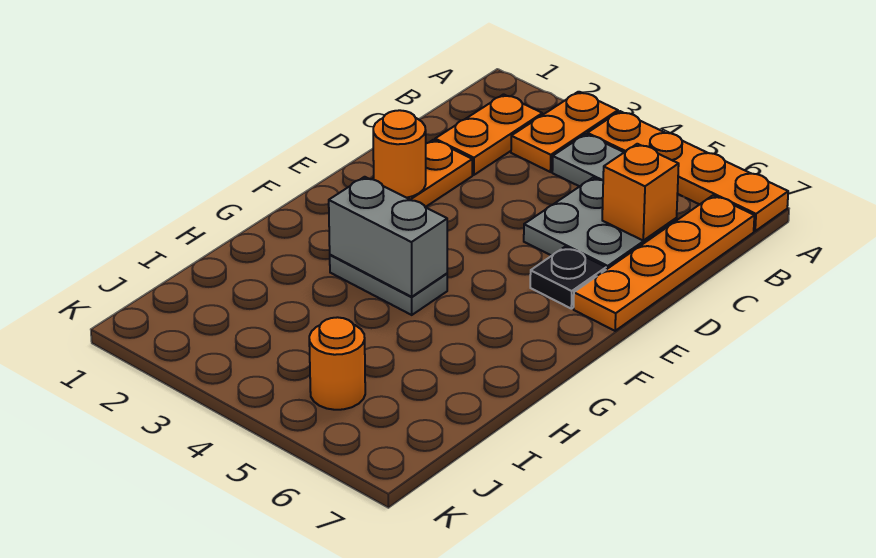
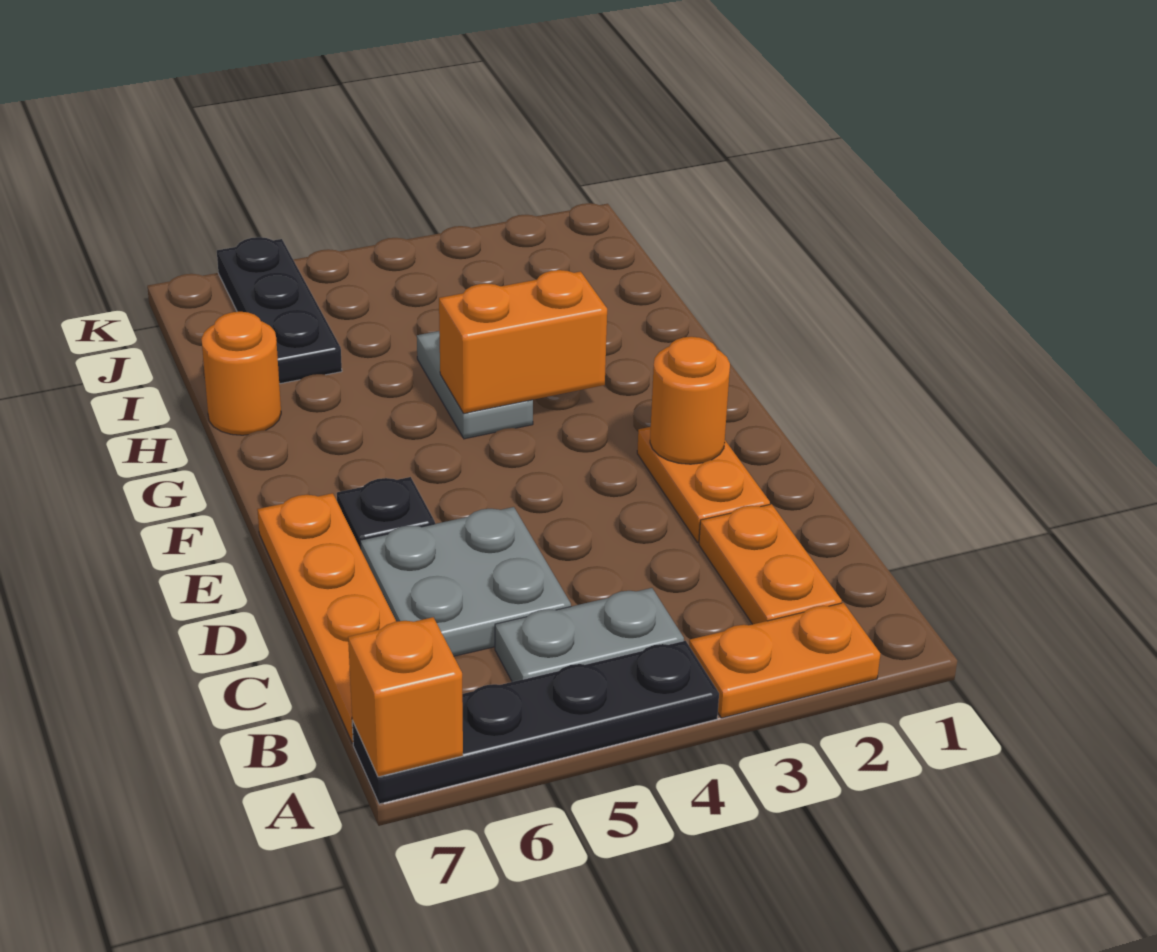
orange 1x2 plate [511,92,618,172] -> orange 1x2 plate turned to [689,603,881,718]
orange 1x4 plate [587,111,788,231] -> black 1x4 plate [352,641,719,804]
orange 1x1 brick [602,144,679,240] -> orange 1x1 brick moved to [348,617,463,777]
grey 1x2 plate [330,255,447,315] -> grey 1x2 plate turned to [417,331,533,439]
grey 1x2 brick [329,177,447,297] -> orange 1x2 brick [439,270,607,414]
none -> black 1x3 plate [217,237,342,384]
orange 1x1 round brick [309,317,365,410] -> orange 1x1 round brick moved to [201,312,281,435]

